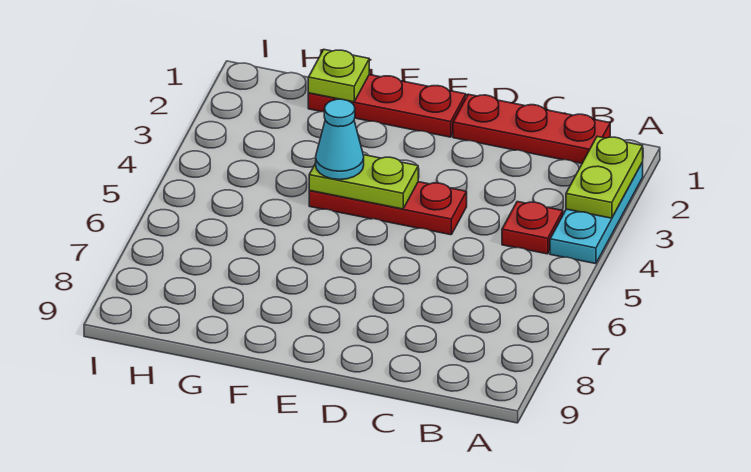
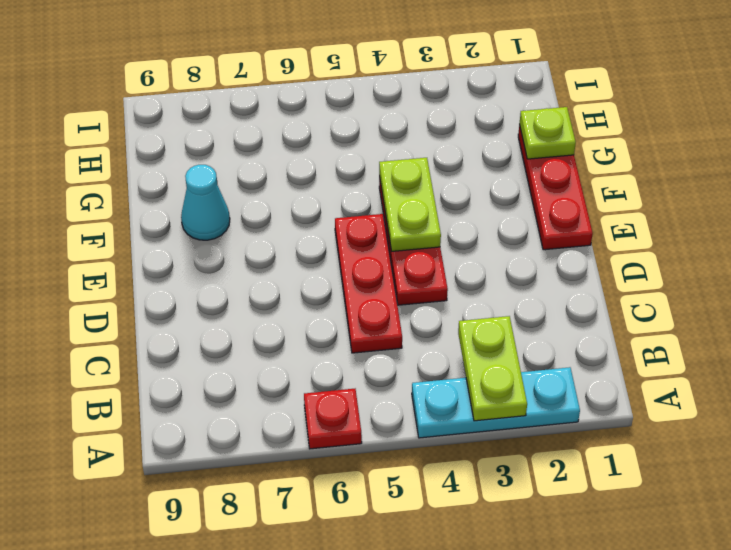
lime 1x2 plate [566,136,643,218] -> lime 1x2 plate turned to [458,316,527,421]
red 1x3 plate [453,94,610,163] -> red 1x3 plate moved to [335,214,402,353]
red 1x1 plate [502,202,563,254] -> red 1x1 plate moved to [304,389,362,449]
cyan 1x1 cone [316,99,364,180] -> cyan 1x1 cone moved to [181,165,230,240]

